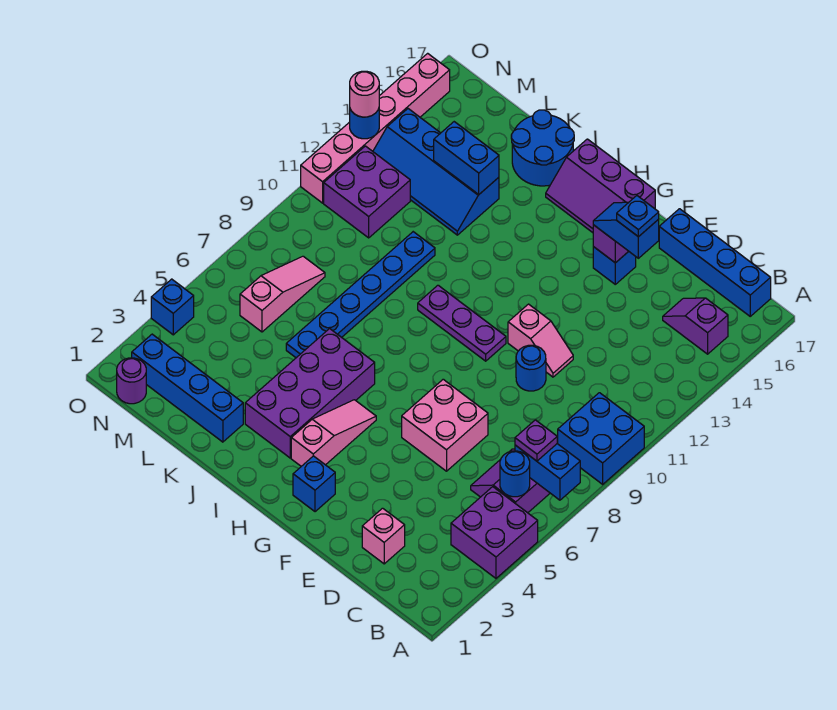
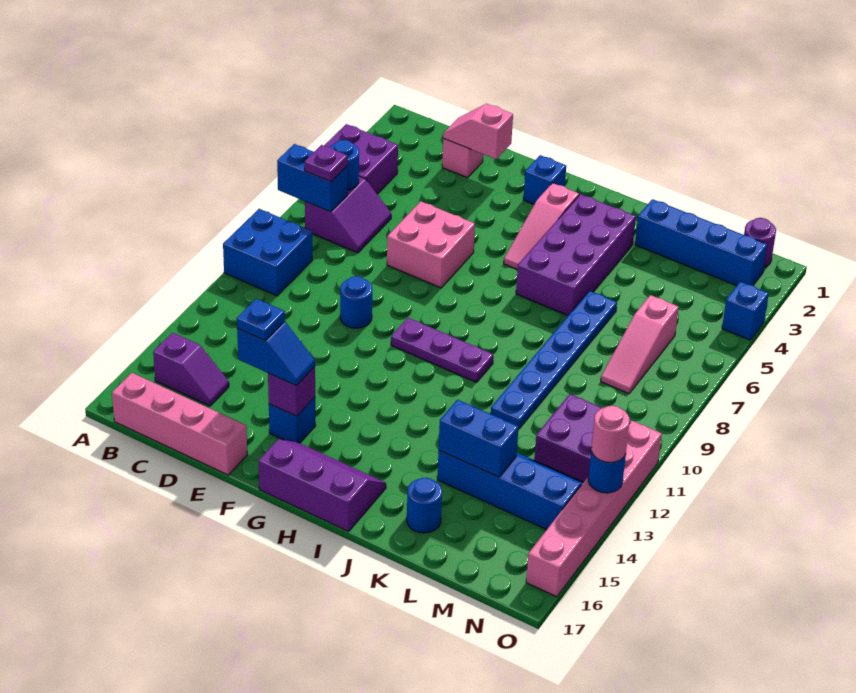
blue 1x4 brick [659,209,771,316] -> pink 1x4 brick [112,373,247,475]
pink 1x2 slope [508,304,573,377] -> pink 1x2 slope moved to [443,104,513,159]
blue 2x2 round brick [511,110,574,186] -> blue 1x1 round brick [407,478,442,533]

